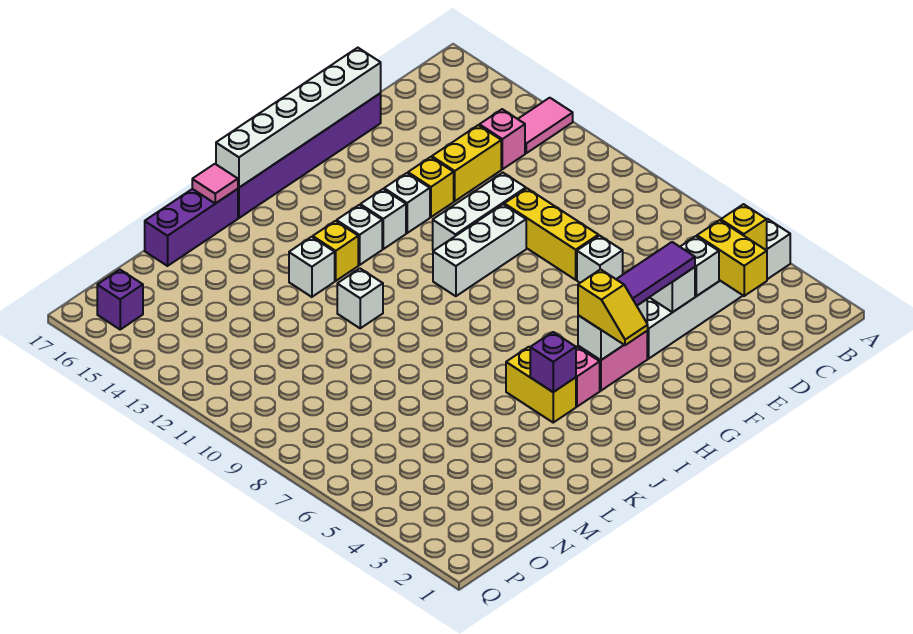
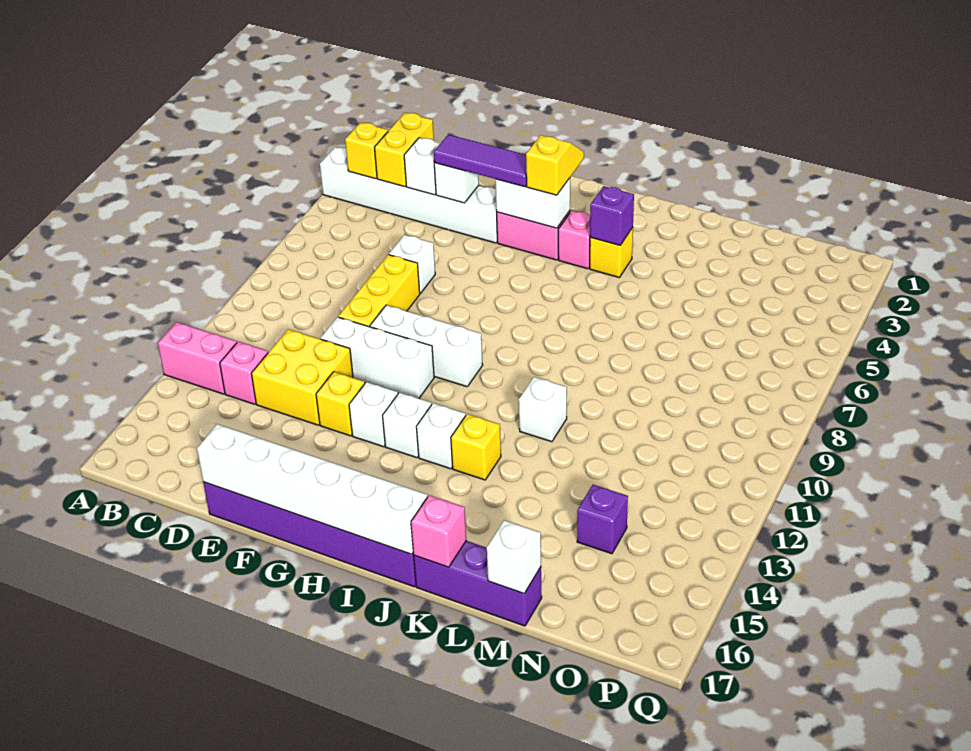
pink 1x2 tile [518,98,573,153] -> pink 1x2 brick [158,322,237,394]
yellow 1x2 brick [432,125,501,201] -> yellow 2x2 brick [251,329,353,425]
yellow 1x2 brick [506,347,576,422] -> yellow 1x1 brick [590,228,633,278]
white 1x1 brick [289,237,335,297] -> white 1x1 brick moved to [487,520,541,593]
pink 1x1 tile [192,164,238,203] -> pink 1x1 brick [411,495,466,567]
purple 1x1 brick [97,270,143,329] -> purple 1x1 brick moved to [577,485,628,554]

